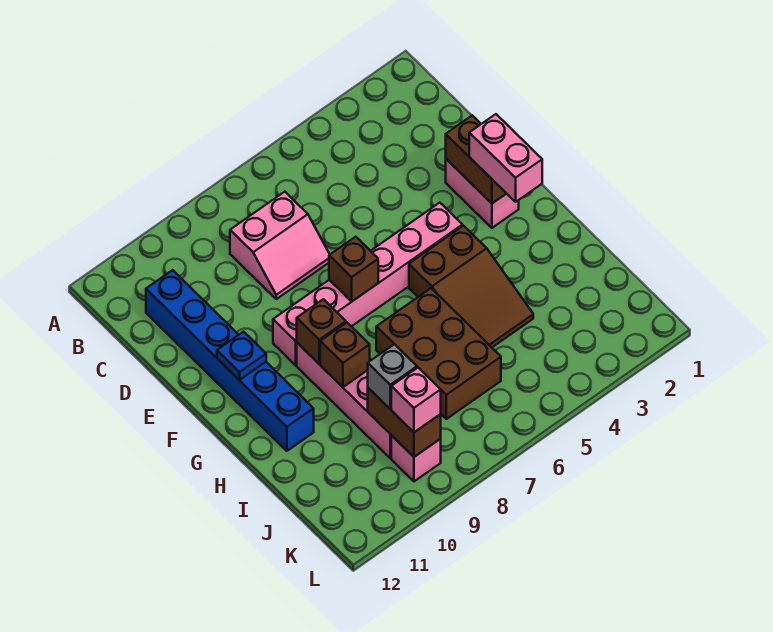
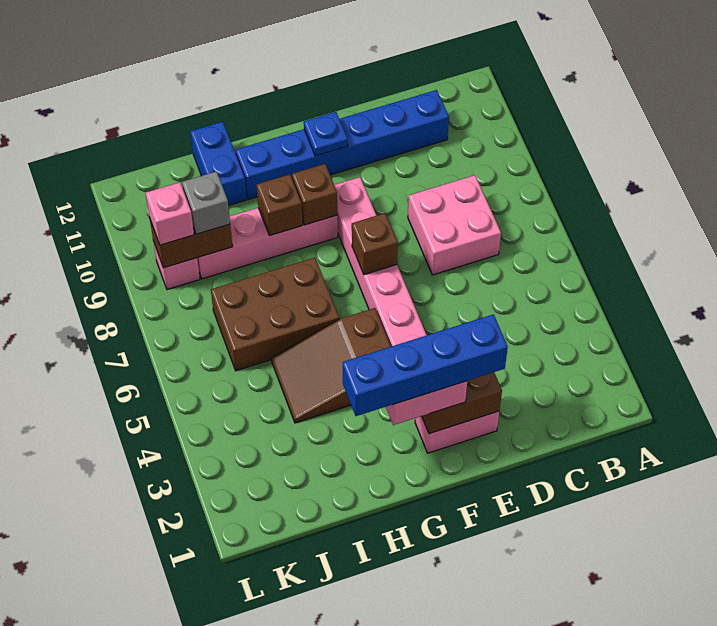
pink 2x2 slope [230,192,330,299] -> pink 2x2 brick [408,175,501,275]
none -> blue 1x4 brick [343,314,508,416]
none -> blue 1x2 brick [190,122,247,206]

